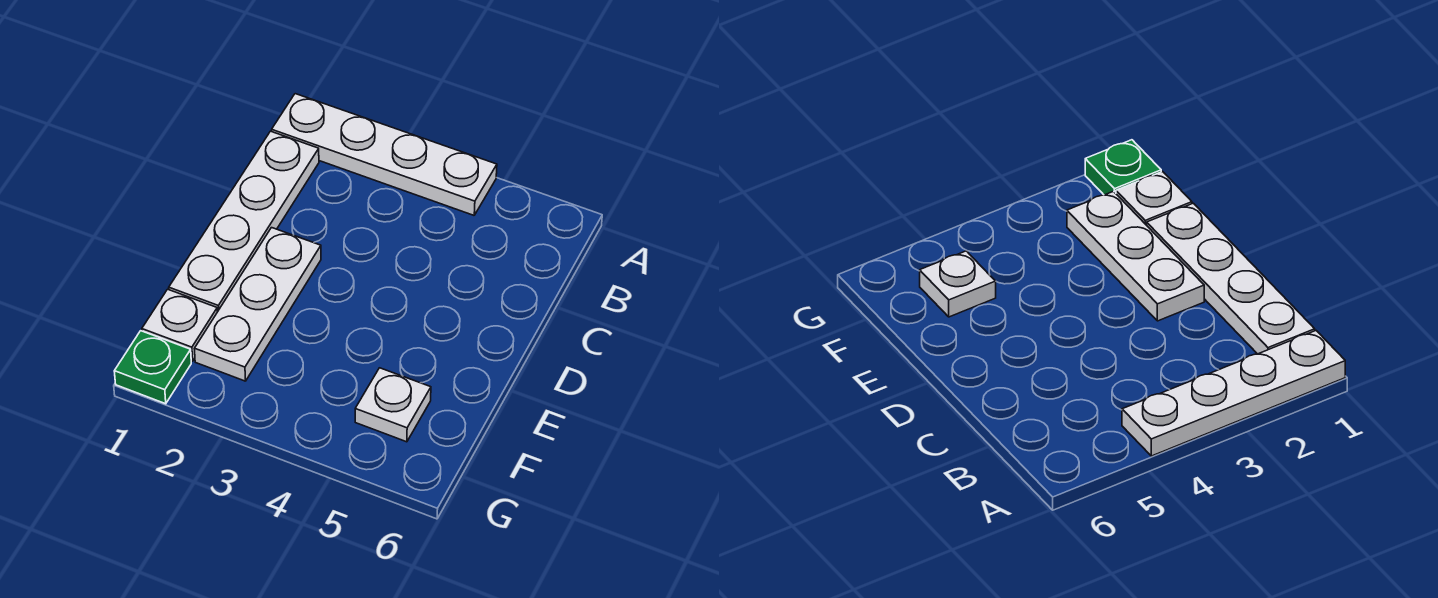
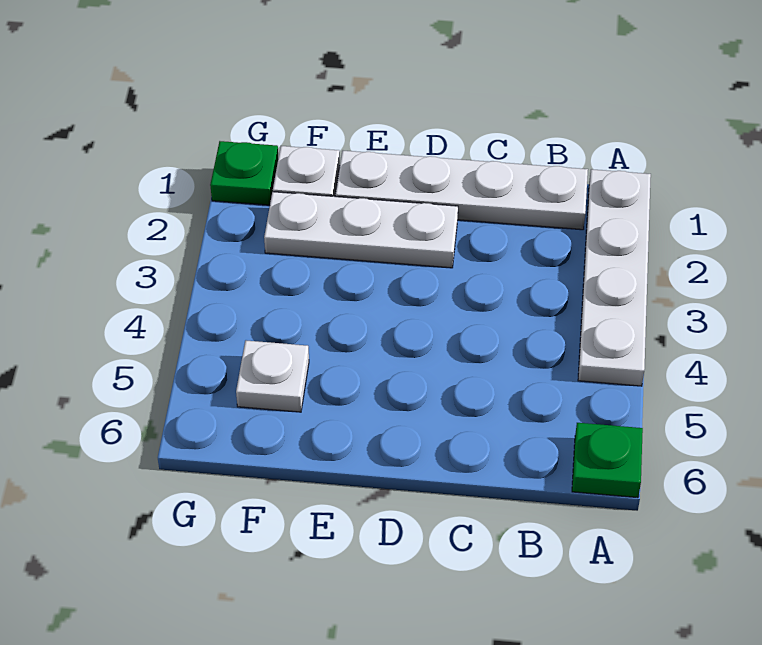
none -> green 1x1 plate [572,423,643,498]

